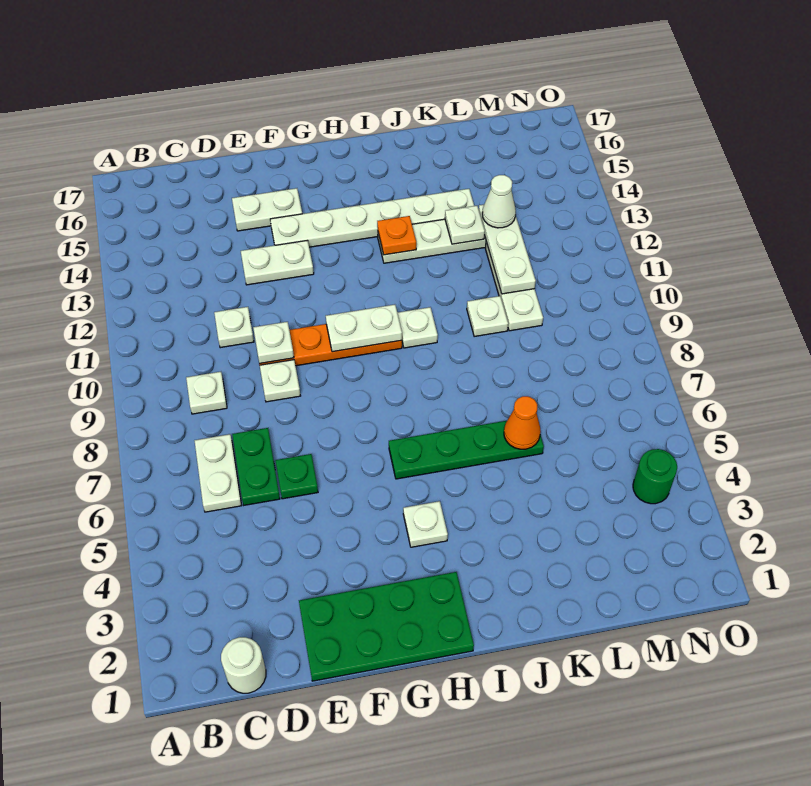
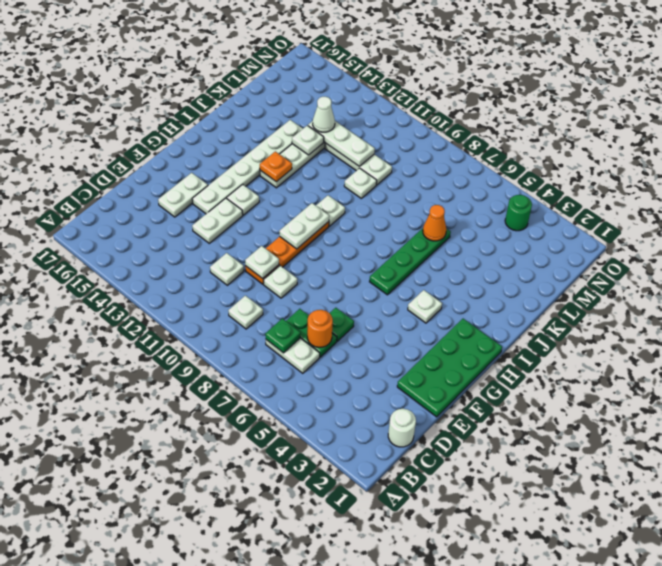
none -> green 1x1 plate [265,319,301,353]
none -> orange 1x1 round brick [307,310,333,347]
none -> white 1x1 plate [227,184,259,215]

